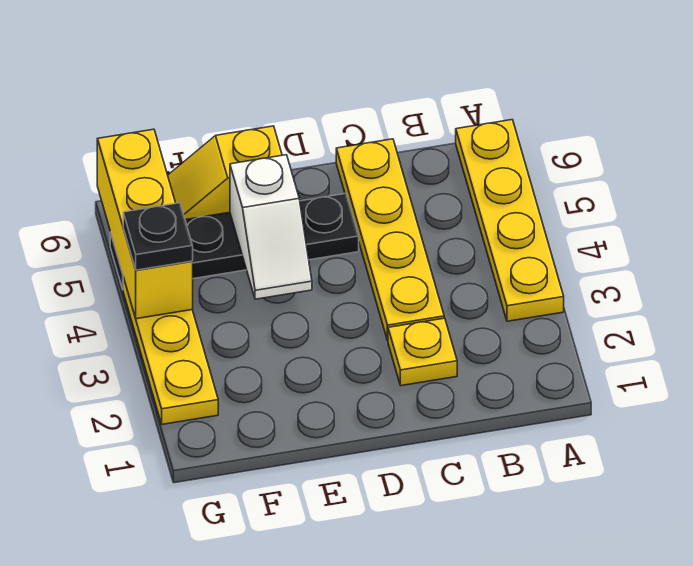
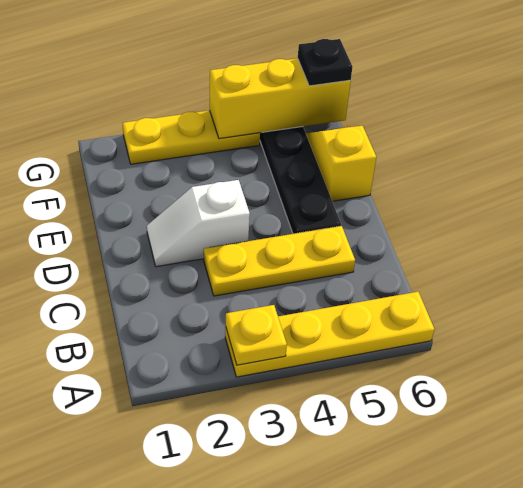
yellow 1x1 plate [388,318,457,386] -> yellow 1x1 plate moved to [226,305,287,365]
yellow 1x4 plate [336,139,444,341] -> yellow 1x3 plate [204,226,355,296]
white 1x2 slope [230,155,312,299] -> white 1x2 slope moved to [147,180,250,267]
black 1x1 plate [123,203,193,270] -> black 1x1 plate moved to [298,39,352,86]

